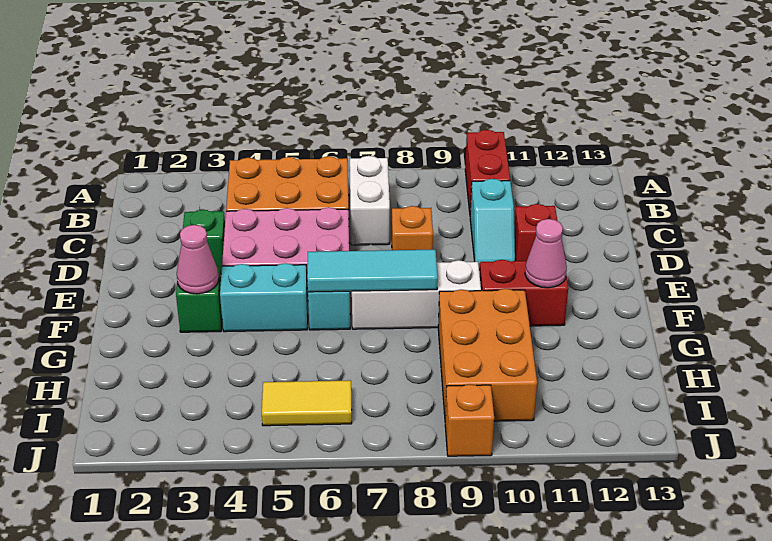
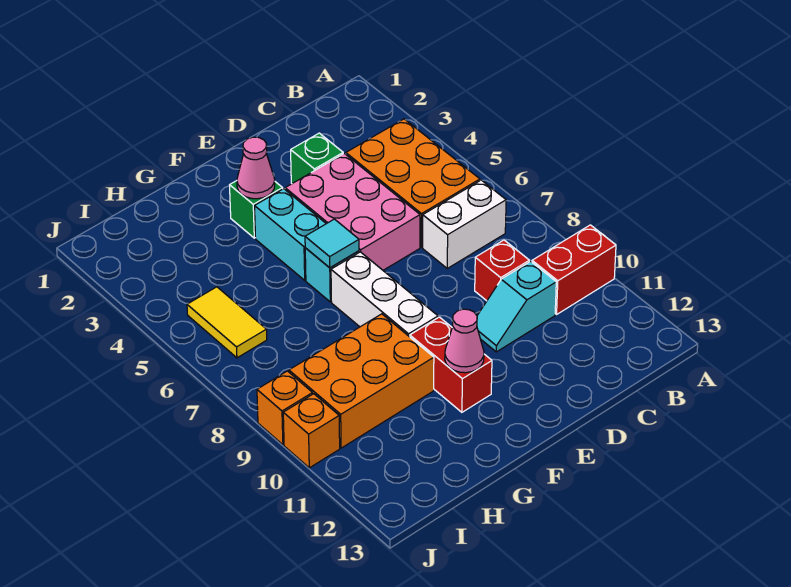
orange 1x1 brick [392,206,433,250] -> orange 1x1 brick moved to [283,394,340,468]
red 1x1 brick [514,204,557,261] -> red 1x1 brick moved to [475,240,529,301]
cyan 1x3 tile [307,250,438,292] -> cyan 1x1 tile [305,219,359,268]

